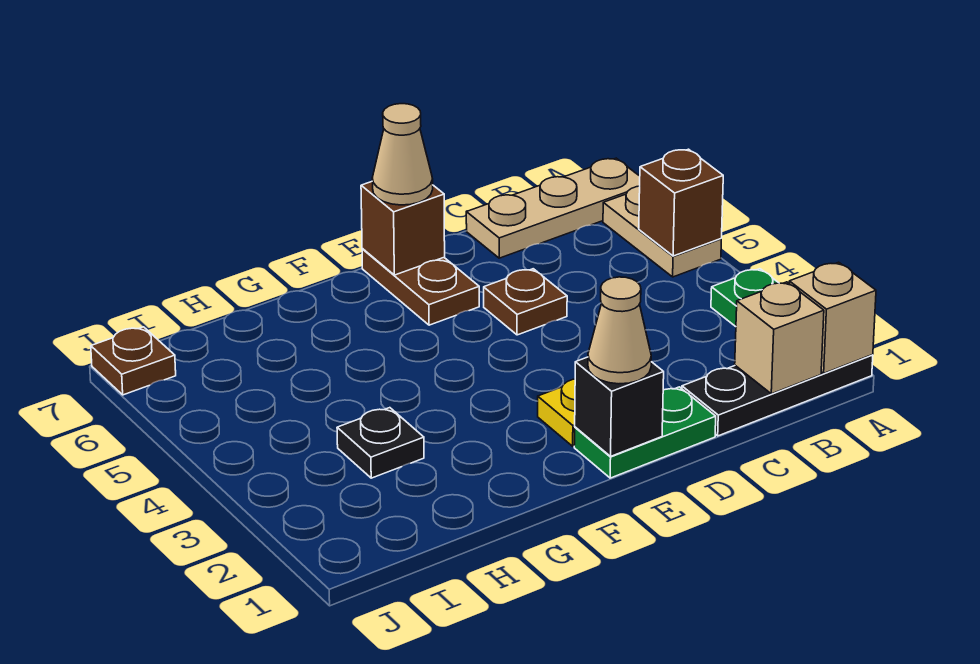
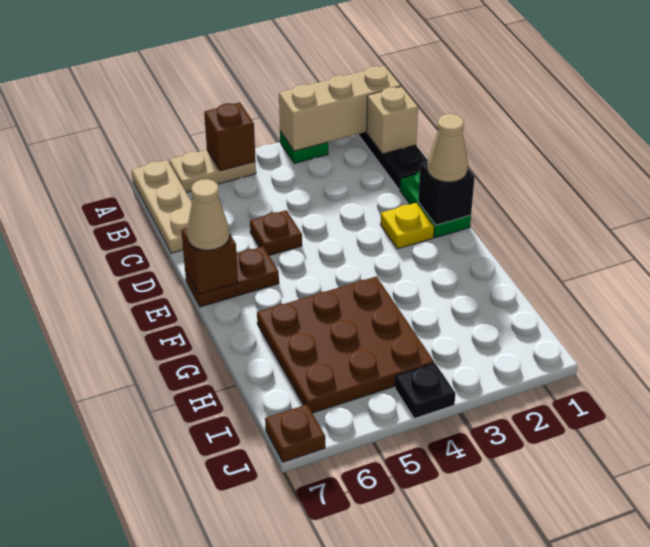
tan 1x1 brick [789,262,876,373] -> tan 1x3 brick [279,66,401,151]
none -> brown 3x3 plate [257,276,434,413]
black 1x1 plate [337,408,424,478] -> black 1x1 plate moved to [395,363,456,418]

